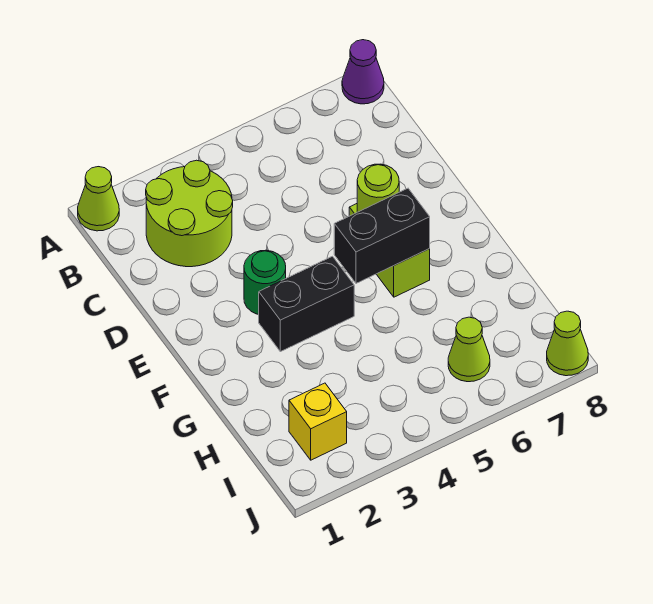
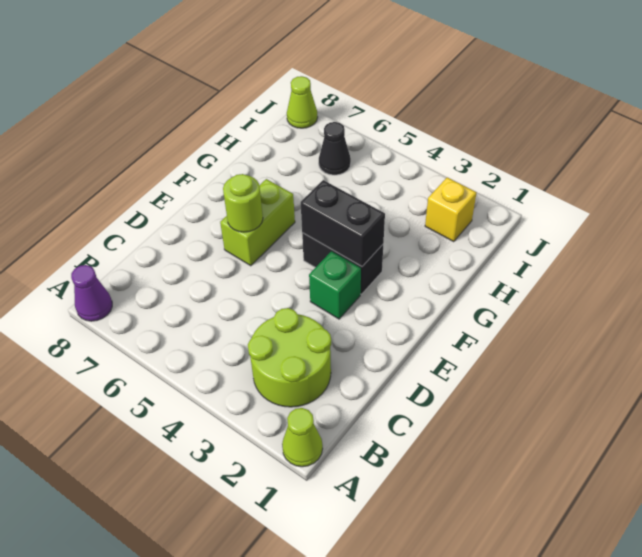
green 1x1 round brick [244,250,286,314] -> green 1x1 brick [309,251,361,319]
black 1x2 brick [334,188,430,283] -> black 1x2 brick moved to [301,180,385,266]
lime 1x1 cone [448,317,490,382] -> black 1x1 cone [319,122,351,175]

